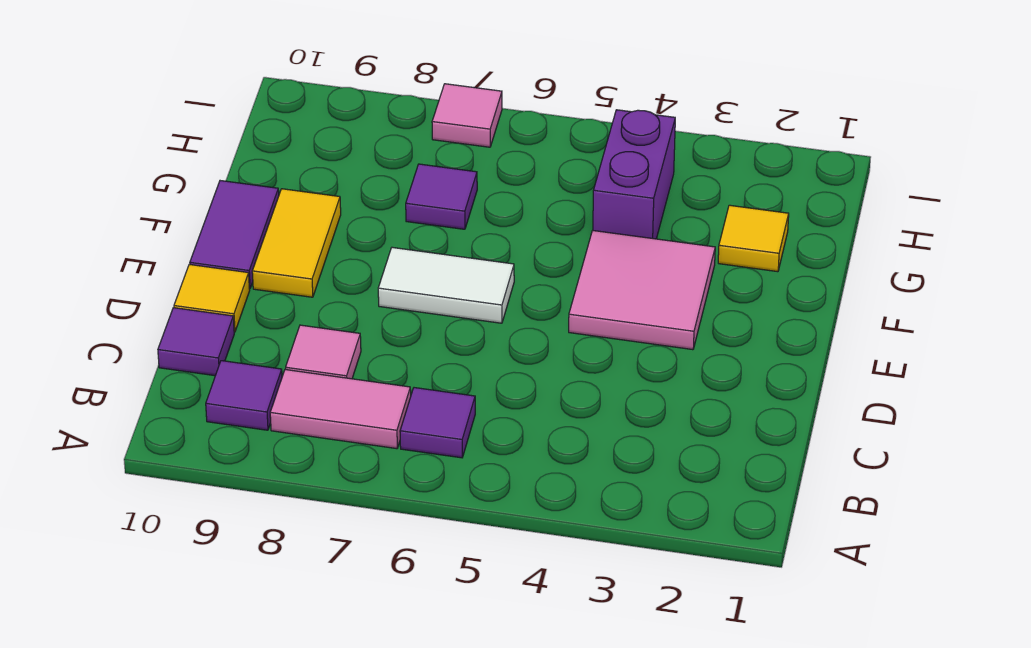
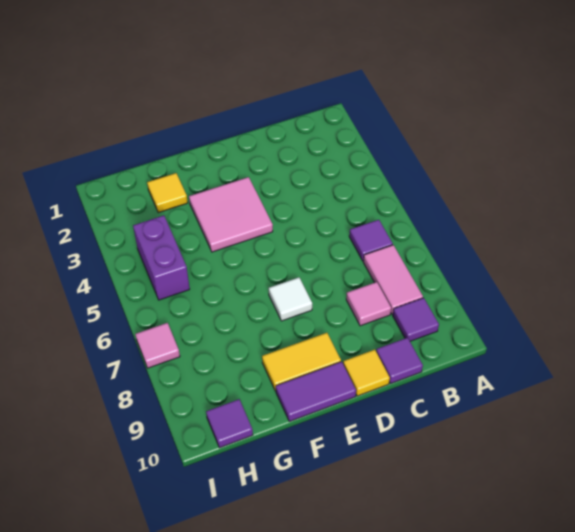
white 1x2 tile [378,247,514,323] -> white 1x1 tile [269,277,312,321]
purple 1x2 brick [593,110,675,239] -> purple 1x2 brick turned to [133,215,190,300]
purple 1x1 tile [406,164,477,229] -> purple 1x1 tile moved to [206,399,253,448]

